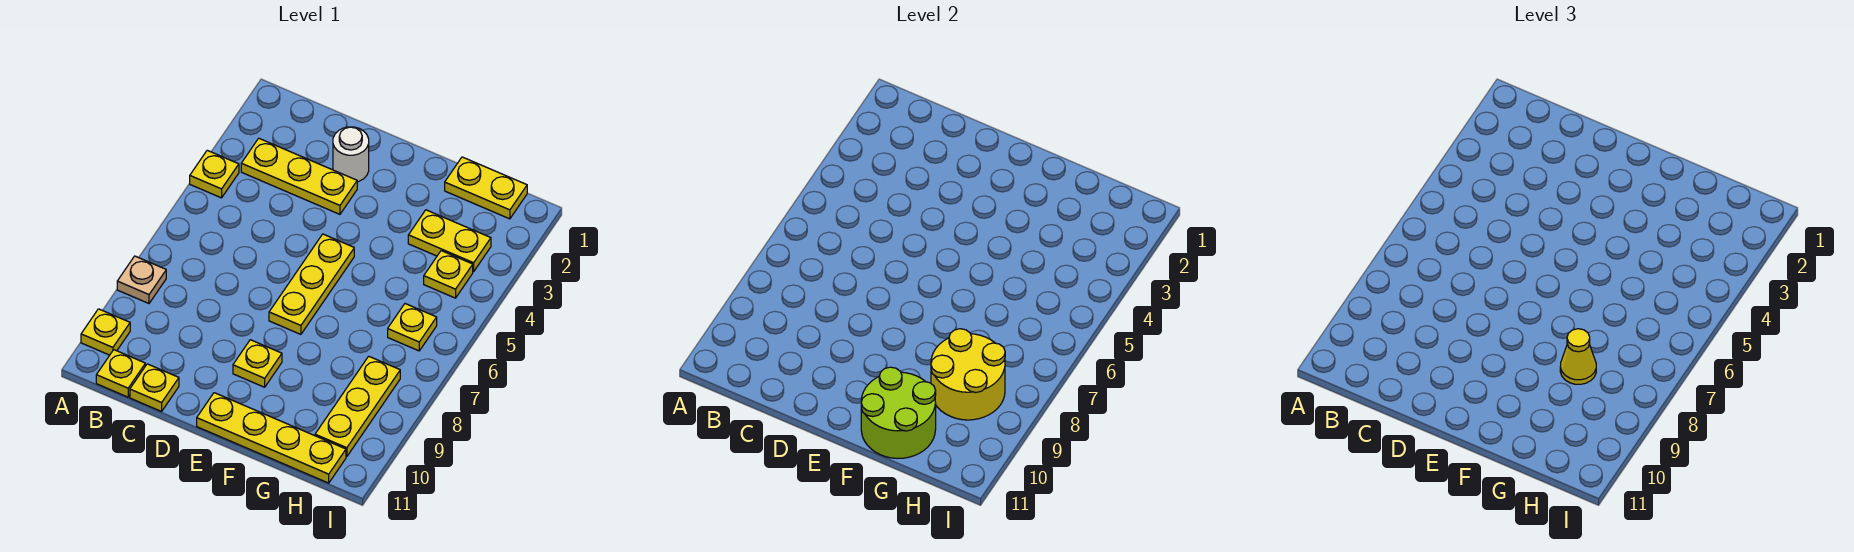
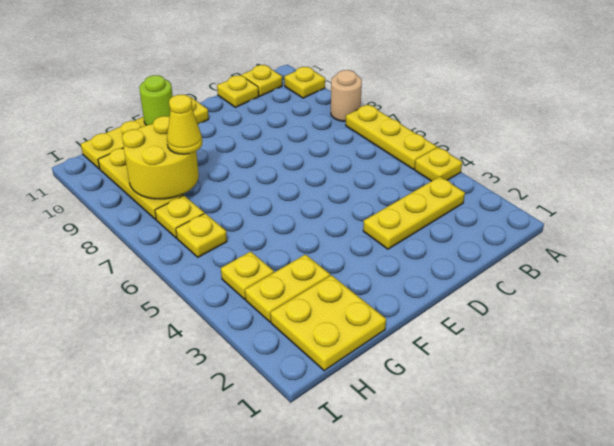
tan 1x1 plate [117,256,166,303] -> tan 1x1 round brick [331,70,362,121]
white 1x1 round brick [333,127,369,182] -> none
yellow 1x3 plate [269,234,354,334] -> yellow 1x3 plate moved to [346,104,437,169]
yellow 1x1 plate [233,340,282,387] -> yellow 1x1 plate moved to [155,196,204,238]
lime 2x2 round brick [861,367,936,458] -> lime 1x1 round brick [139,75,173,125]
yellow 1x2 plate [445,157,527,219] -> yellow 2x2 plate [270,275,386,371]

